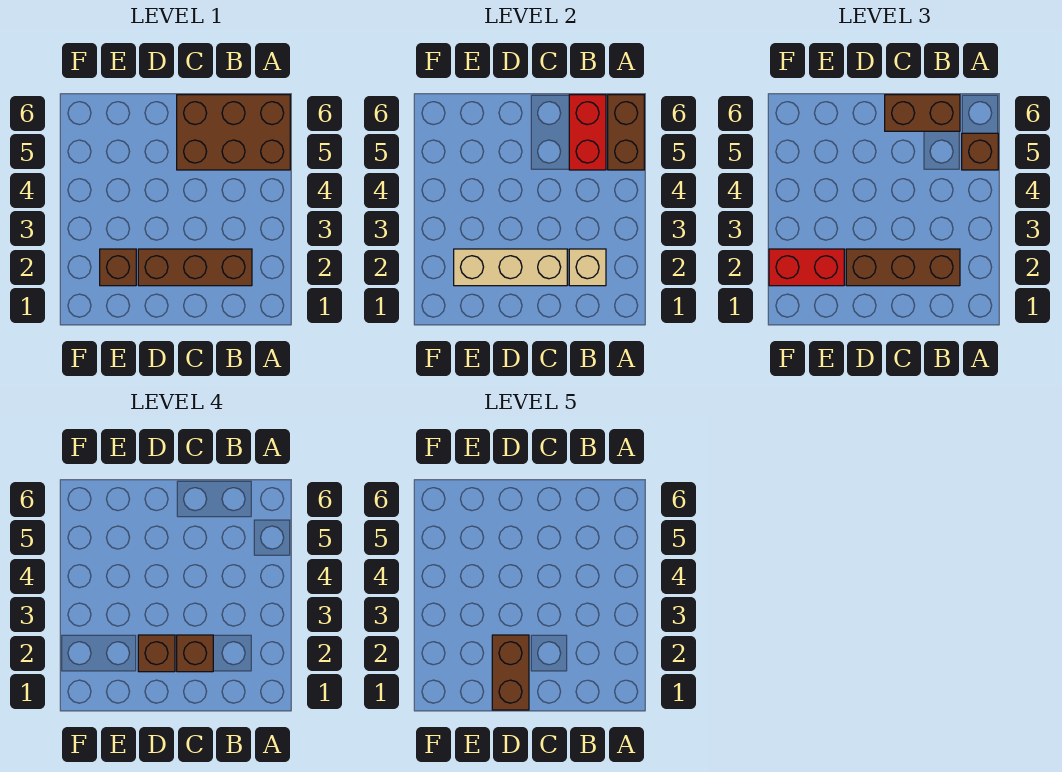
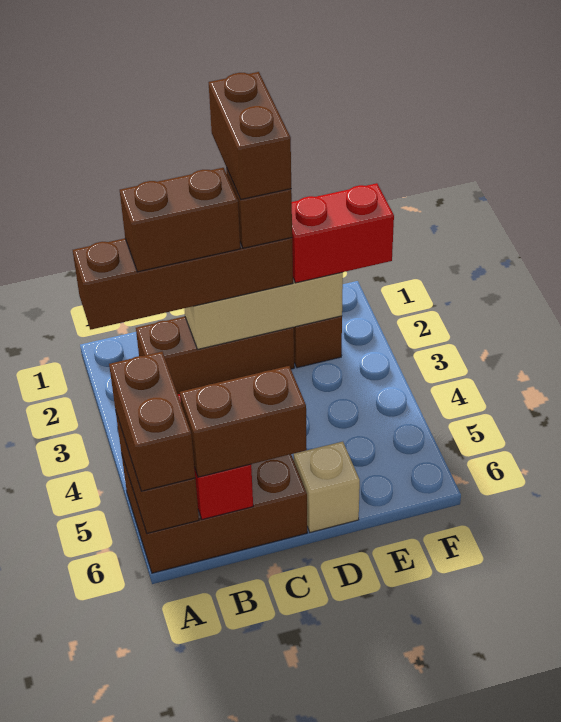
brown 1x1 brick [962,133,998,170] -> brown 1x2 brick [109,352,195,491]
tan 1x1 brick [569,249,606,286] -> tan 1x1 brick moved to [294,442,360,532]
brown 1x3 brick [846,249,960,286] -> brown 1x4 brick [73,238,293,330]
brown 1x1 brick [177,635,213,672] -> brown 1x2 brick [120,168,240,272]

